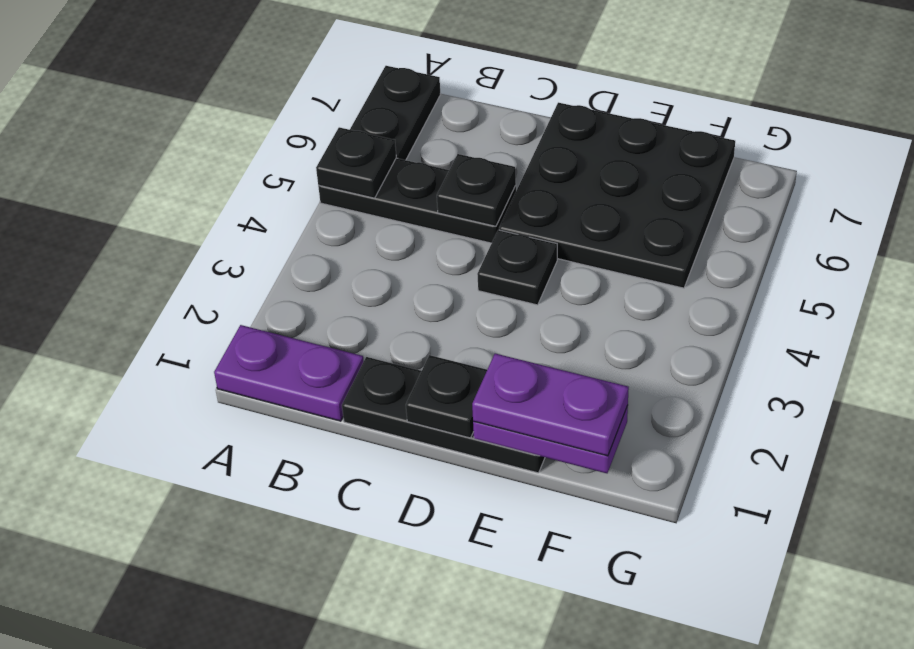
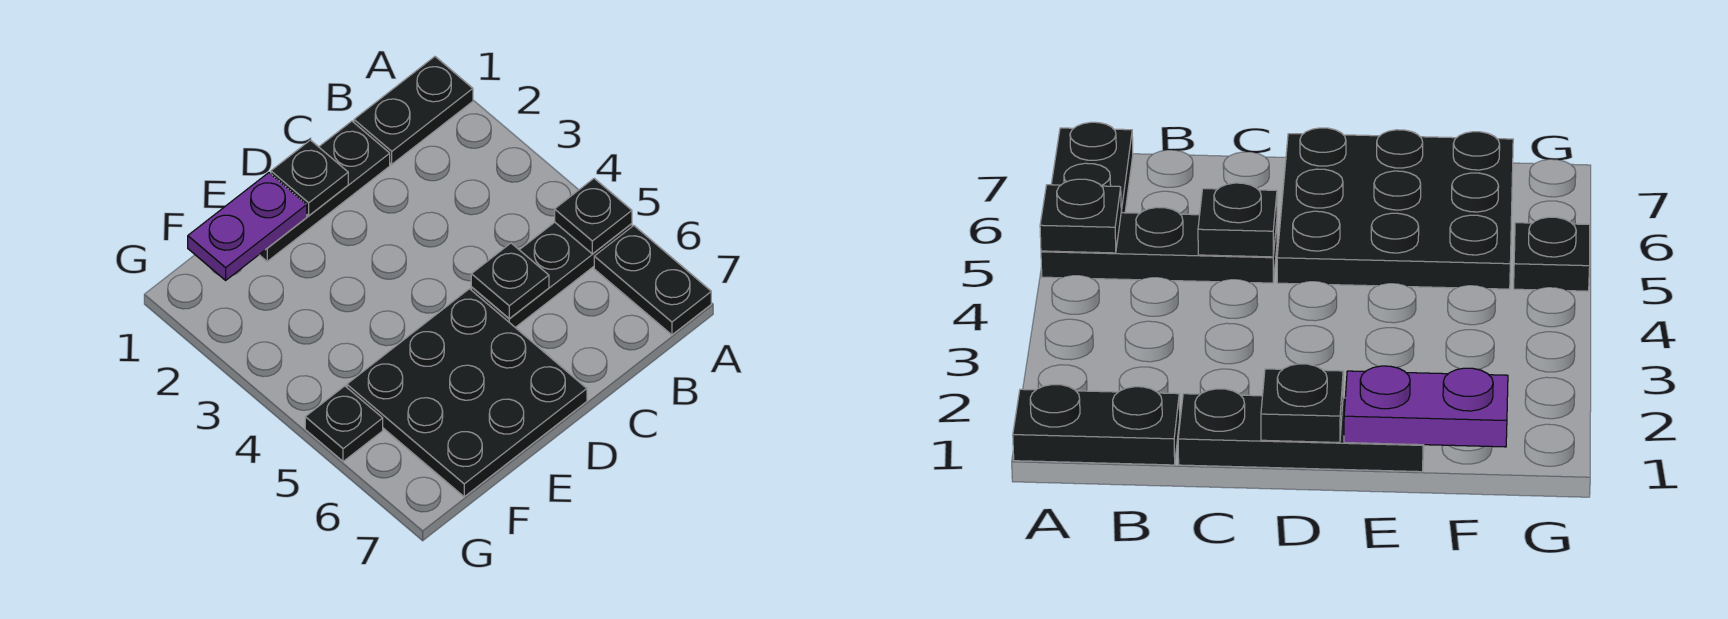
purple 1x2 plate [214,325,364,421] -> black 1x2 plate [354,57,473,164]
black 1x1 plate [477,230,557,305] -> black 1x1 plate moved to [305,386,383,461]
purple 1x2 plate [472,354,629,456] -> none

